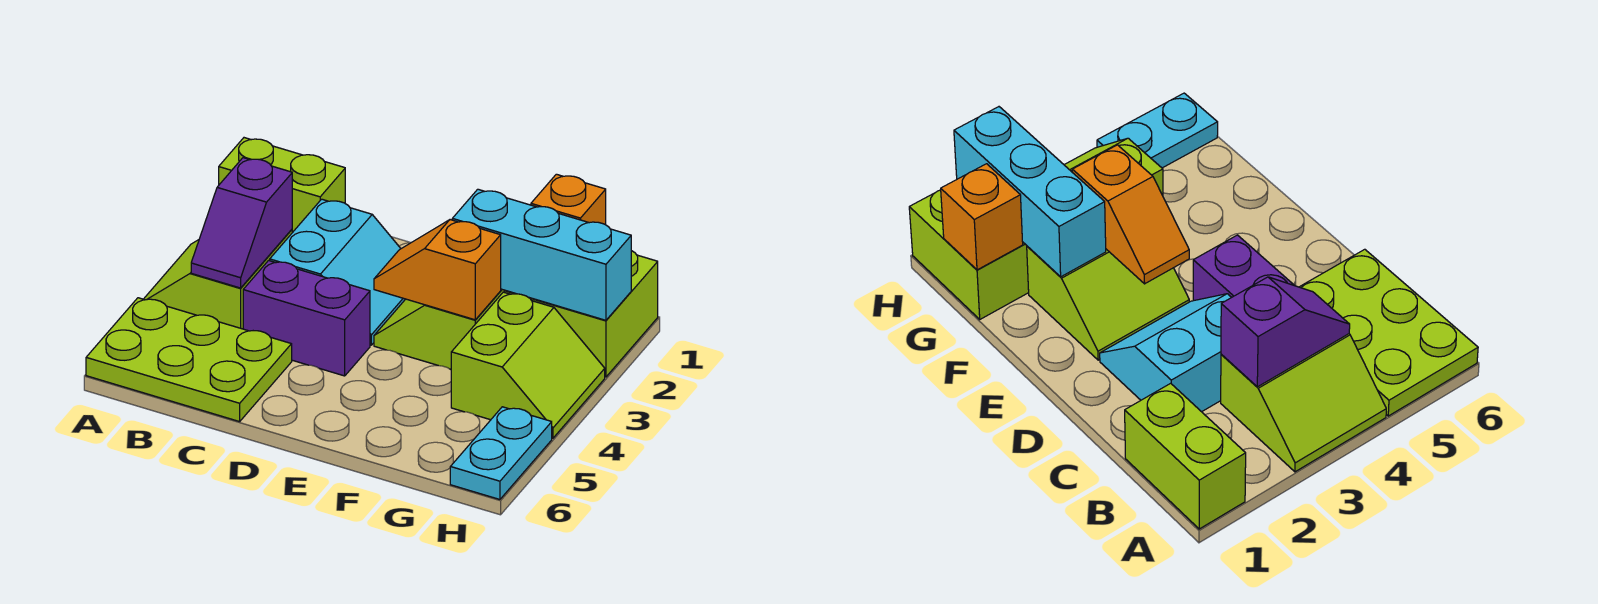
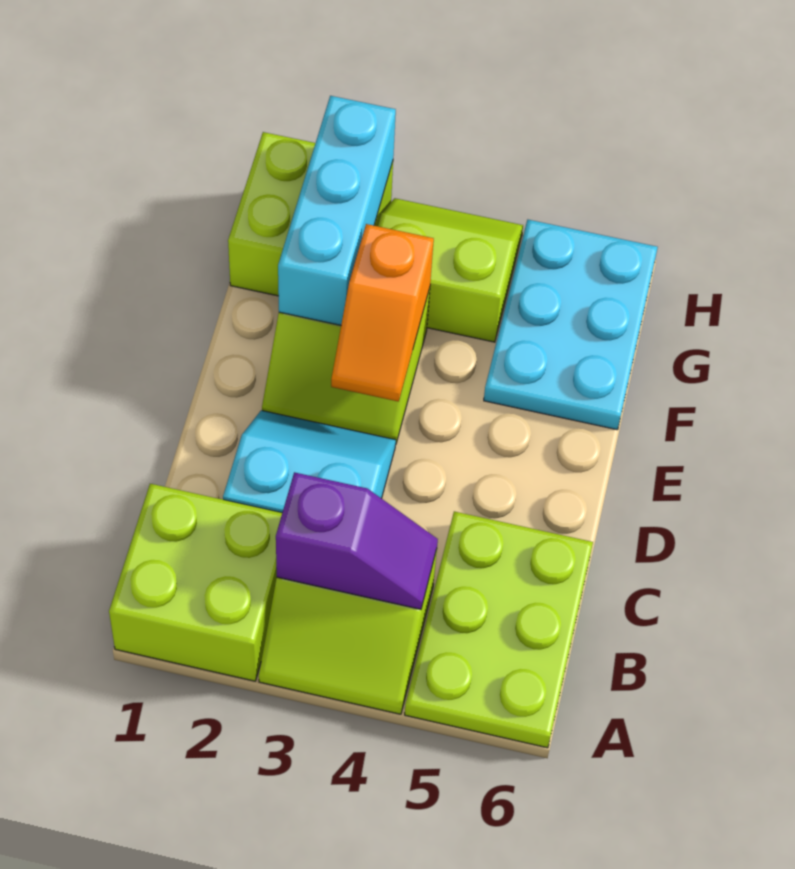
lime 1x2 brick [219,138,345,233] -> lime 2x2 brick [109,484,282,681]
purple 1x2 brick [243,261,370,376] -> none
orange 1x1 brick [531,174,606,225] -> none
cyan 1x2 plate [450,407,552,499] -> cyan 2x3 plate [484,220,658,430]

